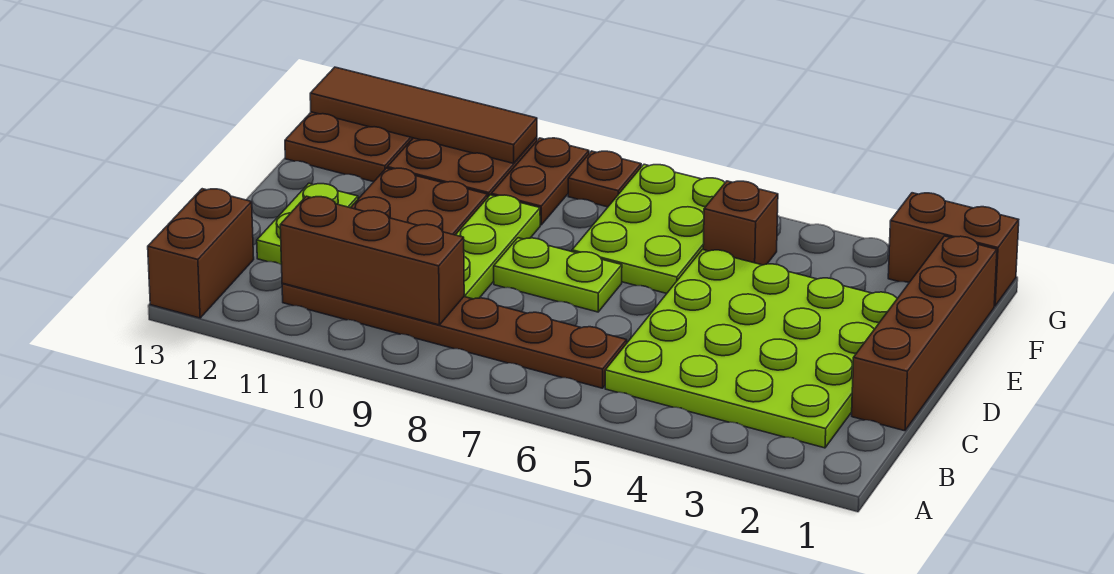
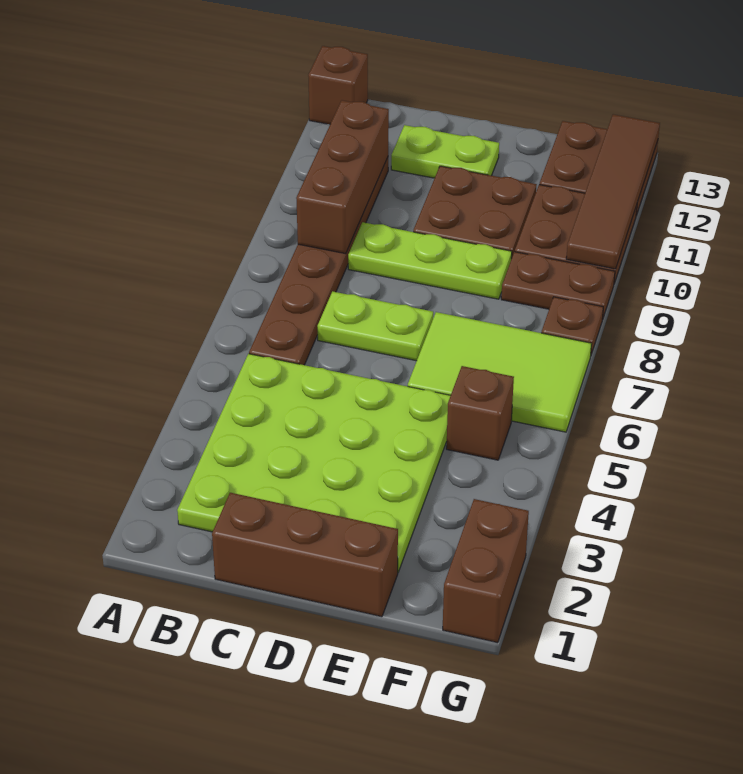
brown 1x2 brick [148,189,254,318] -> brown 1x1 brick [308,46,368,124]
brown 1x4 brick [852,236,997,431] -> brown 1x3 brick [212,493,398,617]
lime 1x2 plate [494,238,622,312] -> lime 1x2 plate turned to [317,291,433,361]
lime 2x3 plate [572,164,725,293] -> lime 2x3 tile [408,312,592,432]

